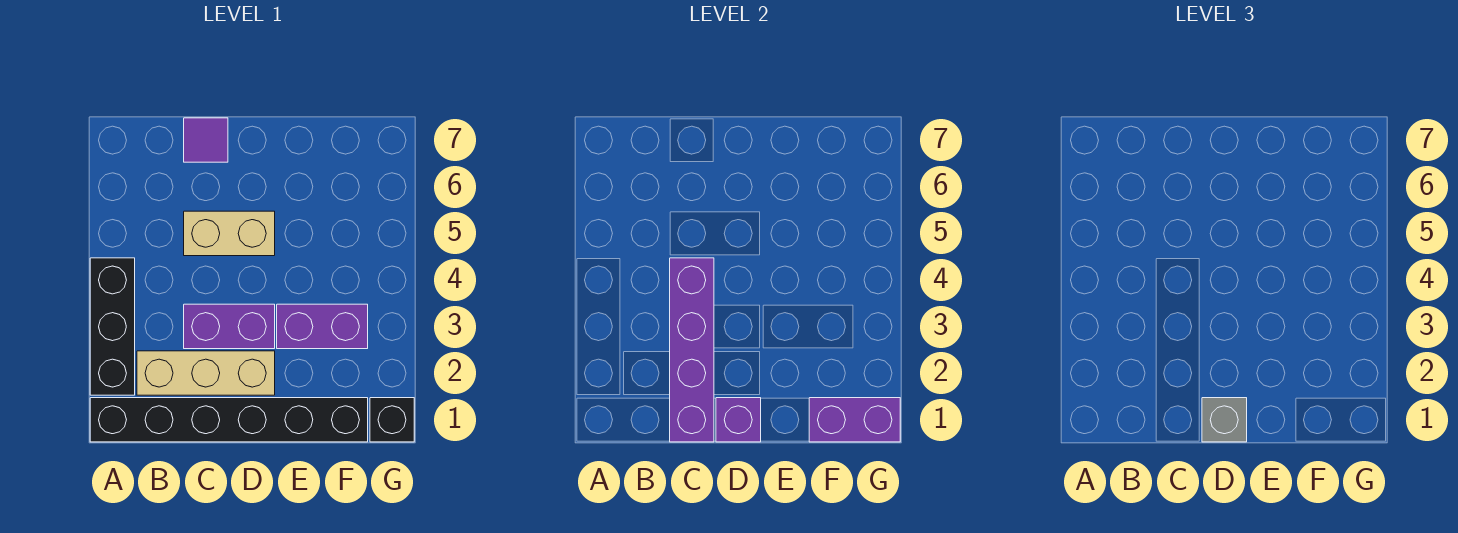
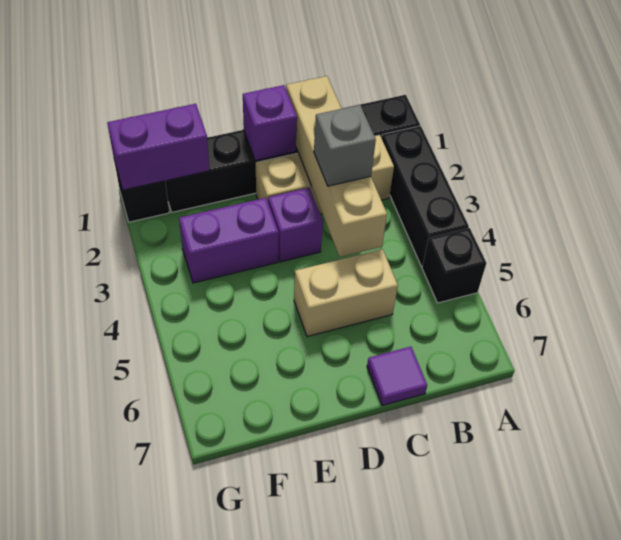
none -> black 1x1 brick [422,228,486,303]
purple 1x4 brick [670,258,714,442] -> tan 1x4 brick [286,76,387,257]
purple 1x2 brick [184,304,275,349] -> purple 1x1 brick [268,188,323,262]
grey 1x1 brick [1202,398,1247,442] -> grey 1x1 brick moved to [314,105,376,186]

